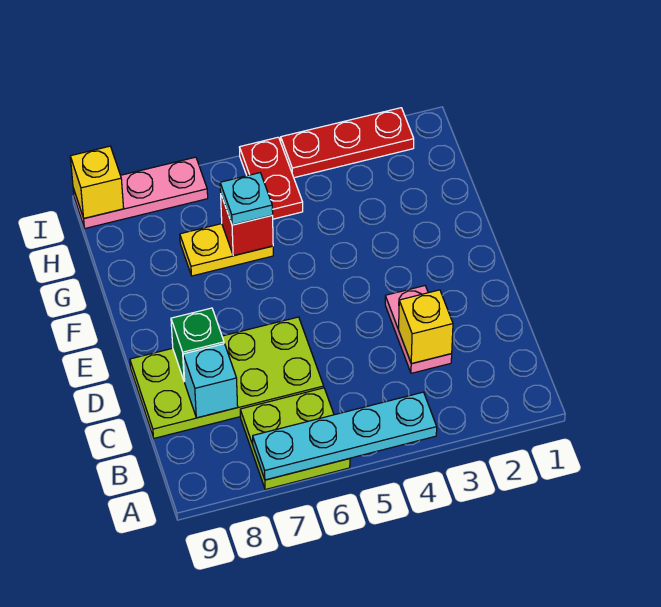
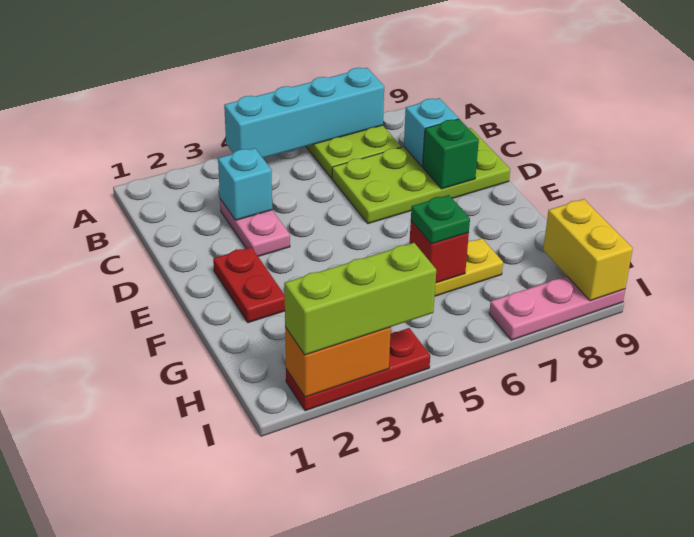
cyan 1x4 plate [253,392,437,480] -> cyan 1x4 brick [224,68,384,158]
yellow 1x1 brick [399,290,453,364] -> cyan 1x1 brick [218,148,272,220]
cyan 1x1 plate [220,173,273,225] -> green 1x1 plate [411,195,470,244]
red 1x2 plate [239,137,303,219] -> red 1x2 plate moved to [213,247,285,323]
none -> orange 1x2 brick [285,327,391,397]
none -> lime 1x3 brick [284,243,436,355]
yellow 1x1 brick [70,146,124,218] -> yellow 1x2 brick [543,199,633,301]

